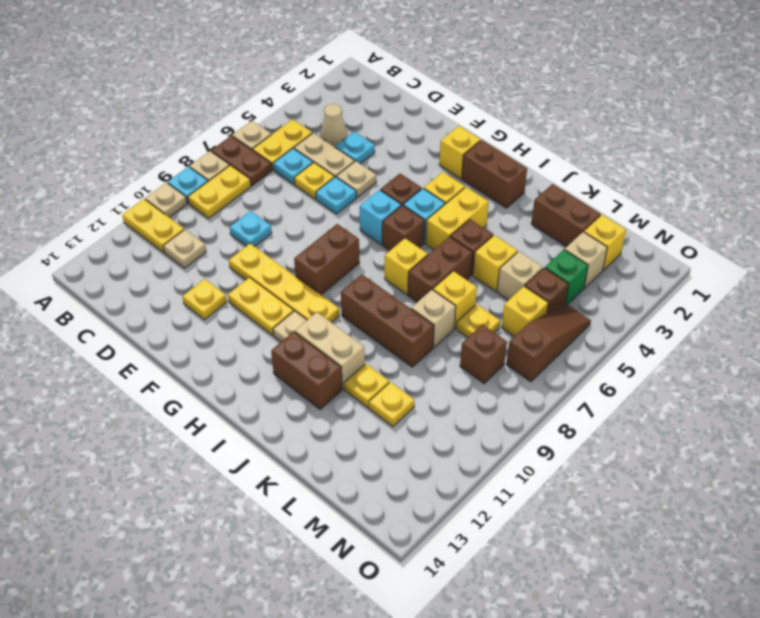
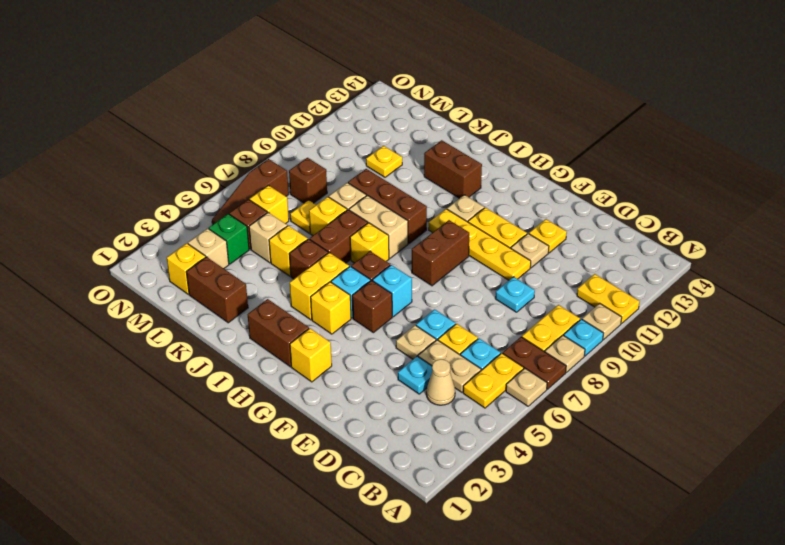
tan 1x1 plate [163,230,206,268] -> tan 1x1 plate moved to [511,234,549,268]
tan 1x2 brick [295,312,365,389] -> tan 1x2 brick moved to [349,195,408,258]
yellow 1x1 plate [344,364,389,408] -> none

